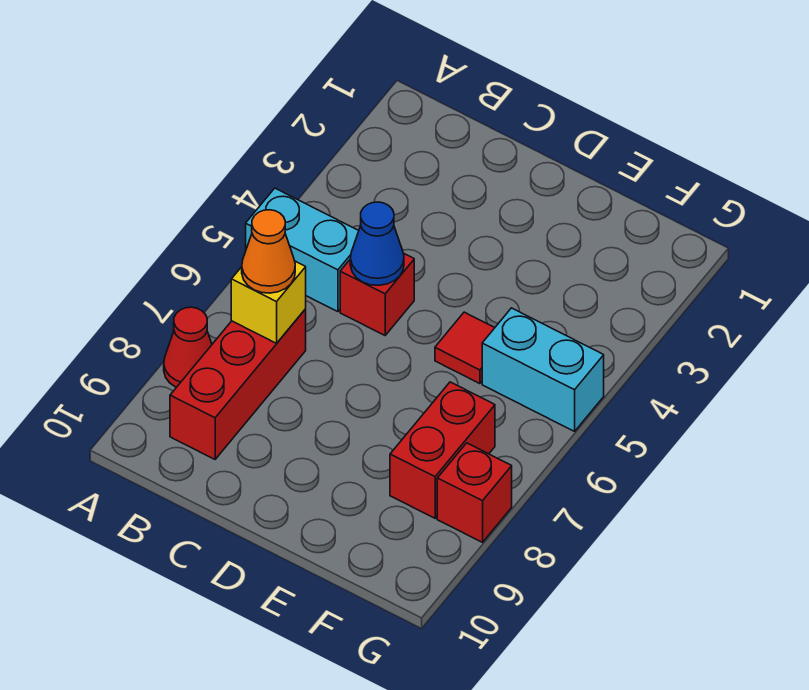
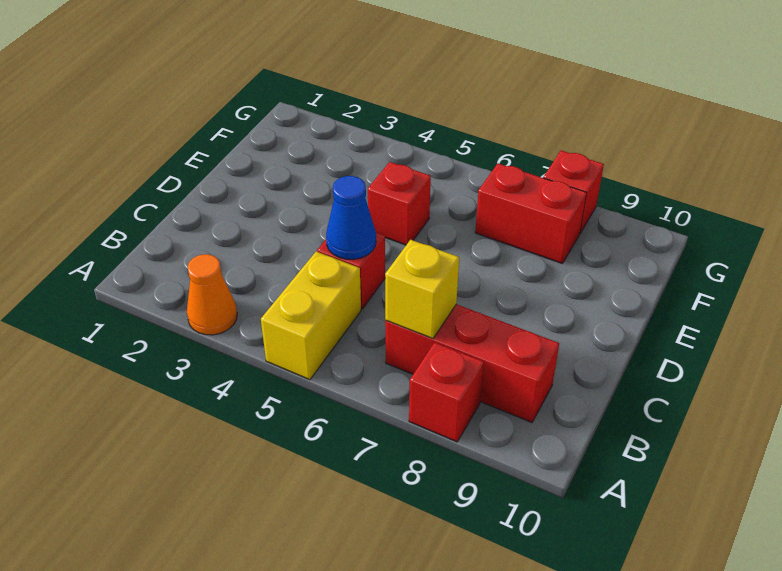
cyan 1x2 brick [246,188,359,312] -> yellow 1x2 brick [261,252,361,380]
red 1x1 cone [164,307,212,387] -> red 1x1 brick [409,342,484,442]
orange 1x1 cone [242,210,295,293] -> orange 1x1 cone moved to [187,254,237,335]
red 1x1 tile [435,312,494,384] -> red 1x1 brick [368,162,431,245]
cyan 1x2 brick [482,308,604,431] -> none

